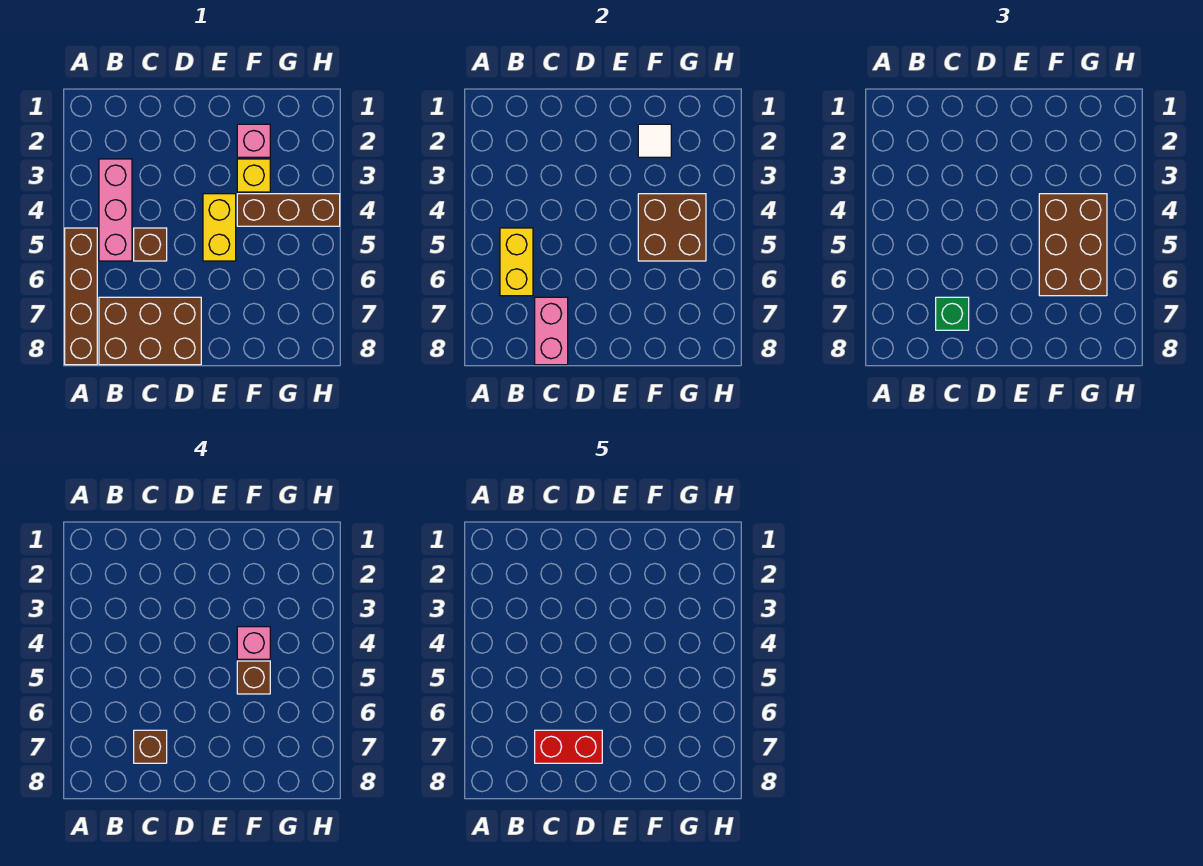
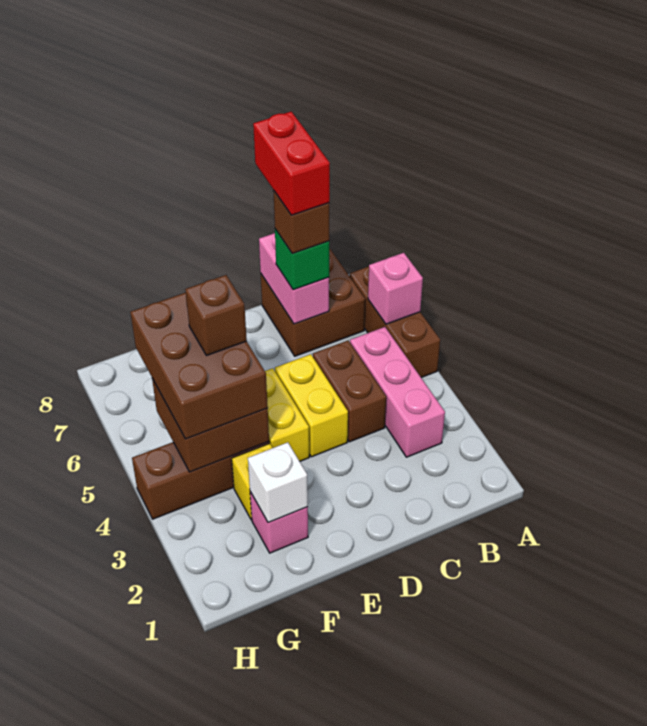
brown 1x4 brick [65,228,97,365] -> brown 1x3 brick [349,266,440,378]
yellow 1x2 brick [500,228,533,296] -> yellow 1x2 brick moved to [275,354,348,457]
brown 2x3 brick [99,297,201,365] -> brown 2x2 brick [261,249,365,356]
brown 1x1 brick [134,228,167,261] -> brown 1x2 brick [313,341,386,442]
red 1x2 brick [535,730,602,763] -> red 1x2 brick turned to [253,112,330,215]
white 1x1 tile [638,124,671,157] -> white 1x1 brick [248,442,308,523]
pink 1x1 brick [237,627,270,659] -> pink 1x1 brick moved to [368,253,423,324]

